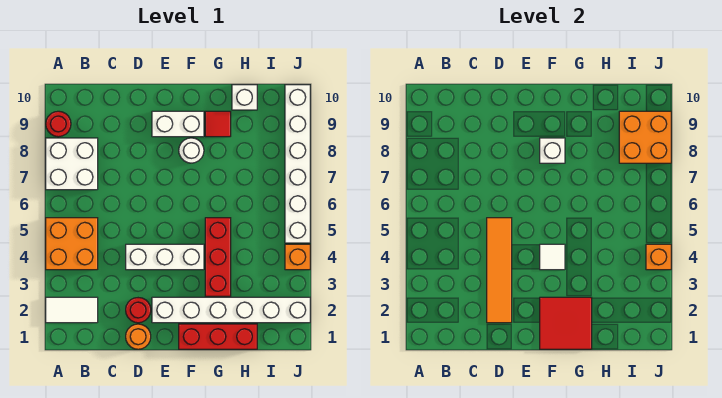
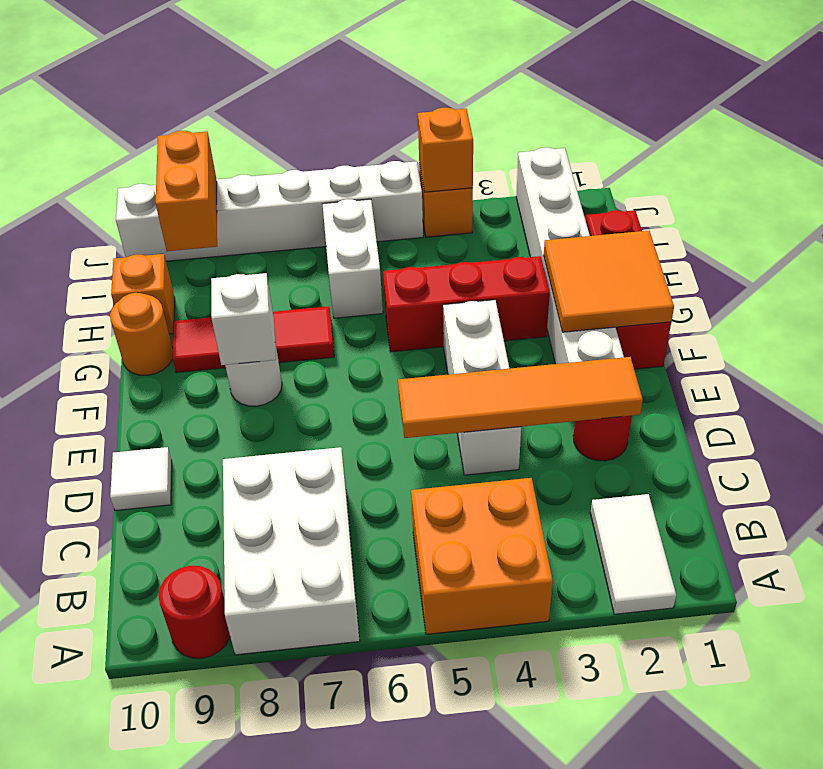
white 2x2 brick [46,138,98,190] -> white 2x3 brick [223,447,360,655]
orange 1x1 round brick [126,324,151,349] -> orange 1x1 round brick moved to [110,293,173,375]
white 1x2 brick [152,111,204,137] -> white 1x2 brick moved to [323,199,383,318]
red 2x2 tile [540,297,592,349] -> orange 2x2 tile [544,231,674,332]
white 1x1 tile [540,244,565,270] -> white 1x1 tile moved to [110,447,172,510]
red 1x1 tile [205,111,231,137] -> red 1x3 tile [172,306,334,373]
white 1x1 brick [232,85,257,110] -> orange 1x1 brick [111,254,175,334]
orange 2x2 brick [619,111,671,163] -> orange 1x2 brick [156,131,217,251]

